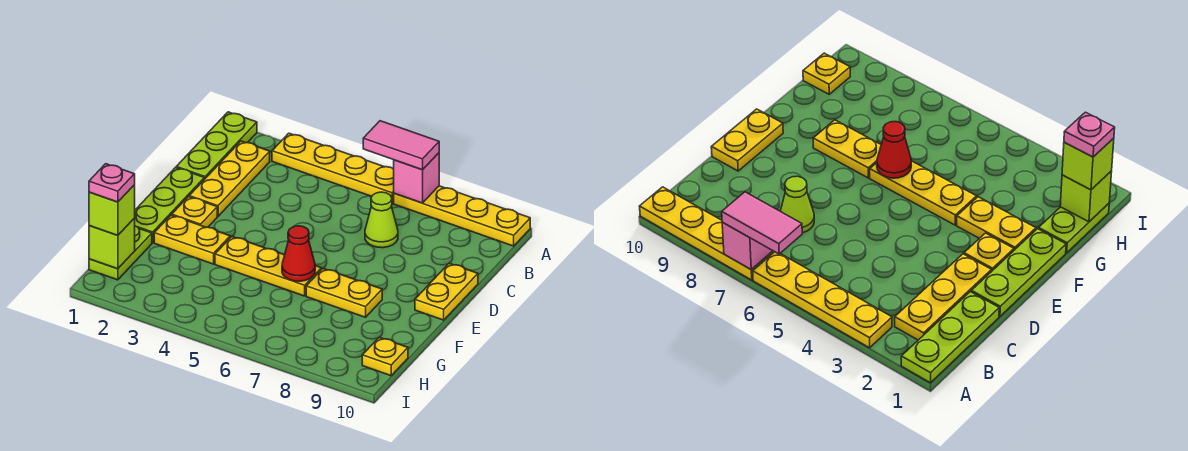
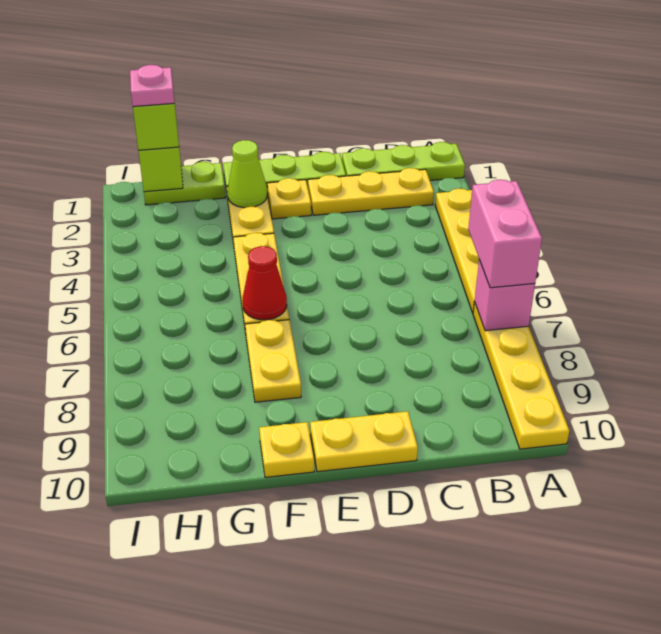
pink 1x2 tile [363,121,439,170] -> pink 1x2 brick [468,180,542,288]
lime 1x1 cone [365,192,398,248] -> lime 1x1 cone moved to [228,140,268,208]
yellow 1x1 plate [362,337,408,376] -> yellow 1x1 plate moved to [259,422,314,477]

